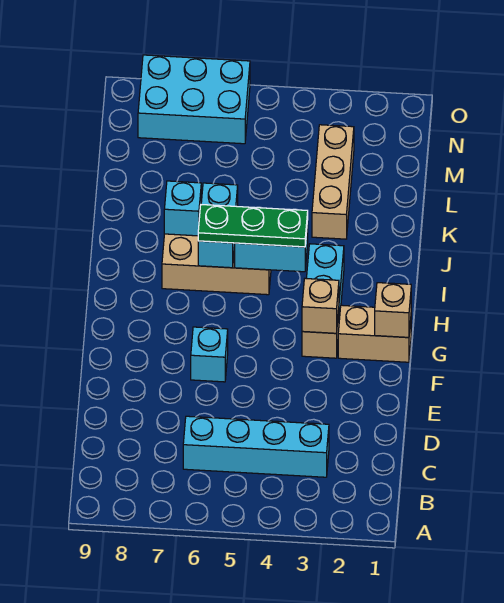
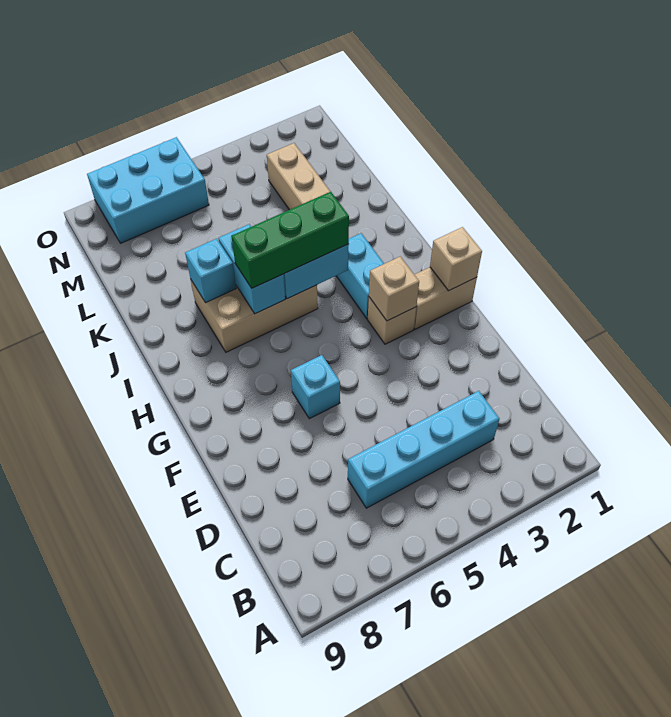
green 1x3 plate [198,205,308,247] -> green 1x3 brick [231,191,349,288]

